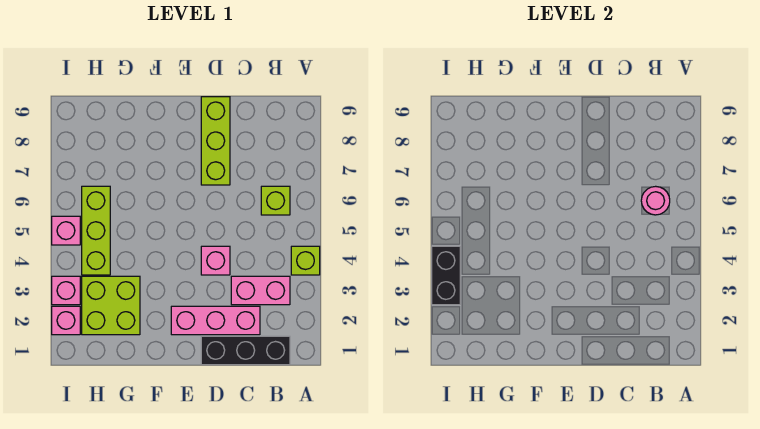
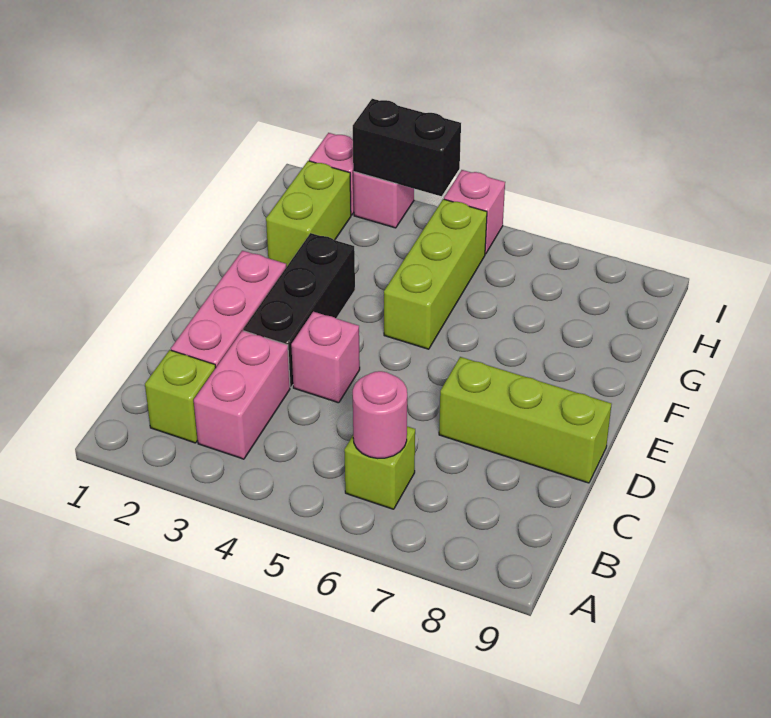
lime 1x1 brick [291,246,320,275] -> lime 1x1 brick moved to [145,350,216,443]
black 1x3 brick [201,336,290,365] -> black 1x3 brick moved to [243,233,355,387]
lime 2x2 brick [82,276,140,335] -> lime 1x2 brick [266,161,351,267]
lime 1x3 brick [82,186,110,275] -> lime 1x3 brick turned to [384,199,487,349]

